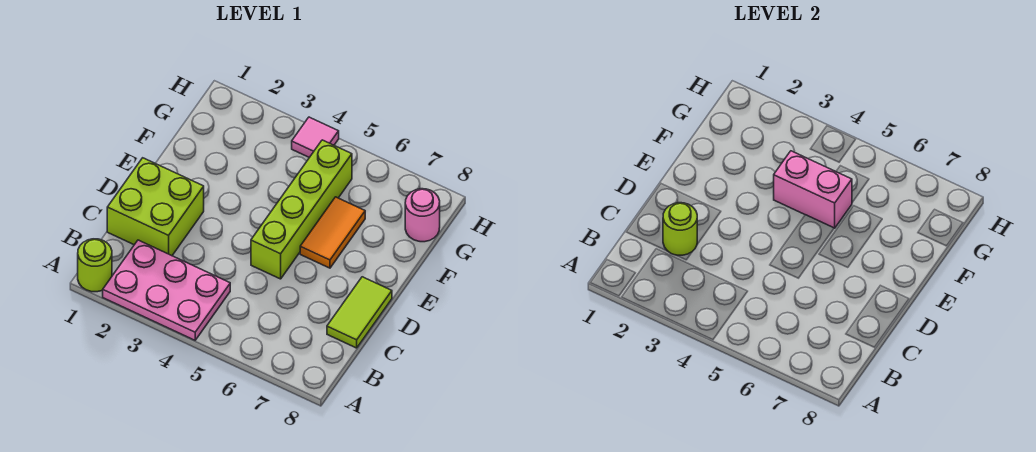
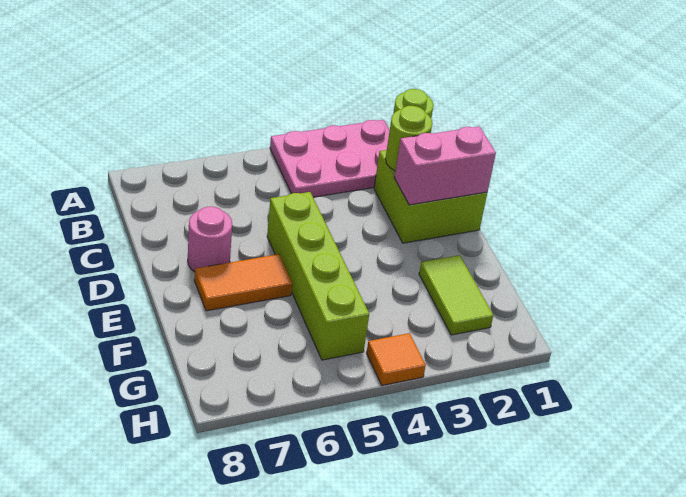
lime 1x2 tile [327,277,392,348] -> lime 1x2 tile moved to [419,255,493,335]
orange 1x2 tile [300,197,365,268] -> orange 1x2 tile turned to [194,254,292,311]
pink 1x2 brick [774,151,852,228] -> pink 1x2 brick moved to [395,126,496,205]
pink 1x1 round brick [405,189,440,242] -> pink 1x1 round brick moved to [188,207,232,272]
pink 1x1 tile [292,117,339,158] -> orange 1x1 tile [367,333,426,386]

